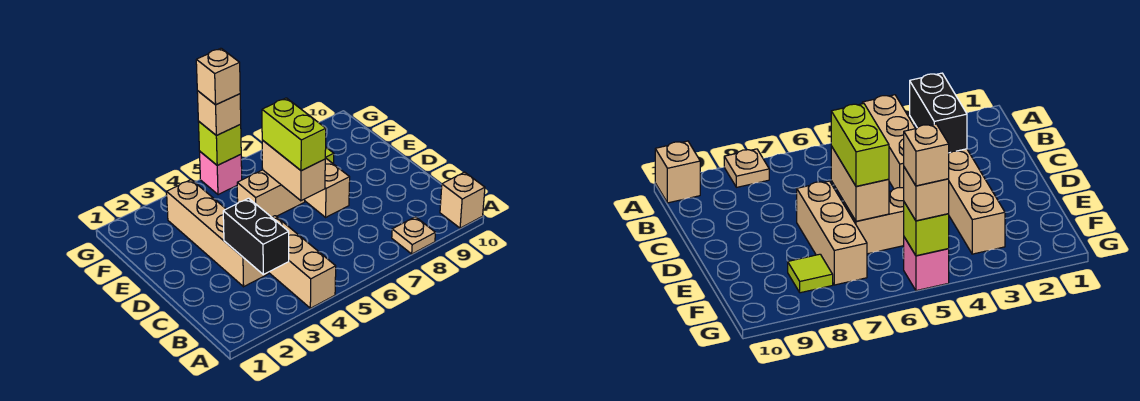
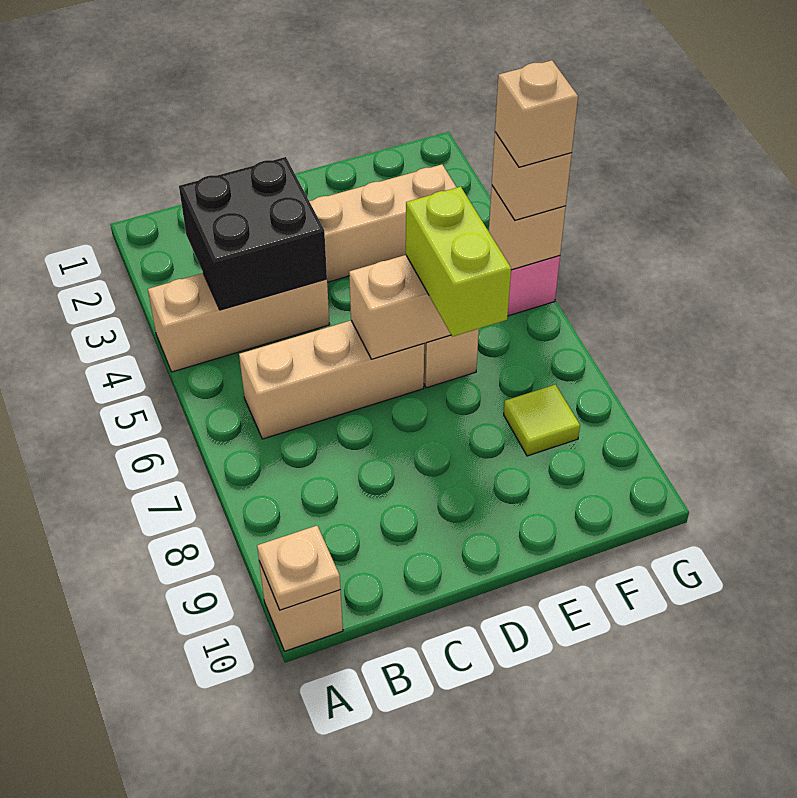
tan 1x1 plate [392,217,435,254] -> tan 1x1 plate moved to [257,526,341,610]
black 1x2 brick [223,198,289,275] -> black 2x2 brick [179,157,327,310]
lime 1x2 brick [262,98,326,171] -> lime 1x2 brick turned to [406,187,511,337]
tan 1x3 brick [305,158,350,217] -> tan 1x3 brick moved to [239,321,424,439]
lime 1x1 brick [199,122,241,165] -> tan 1x1 brick [489,186,566,270]

